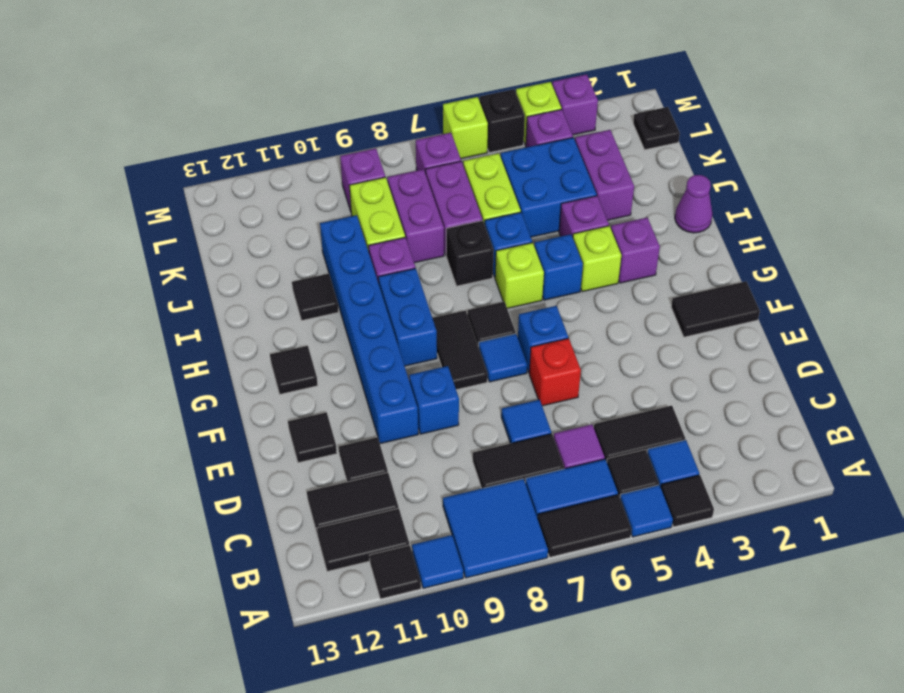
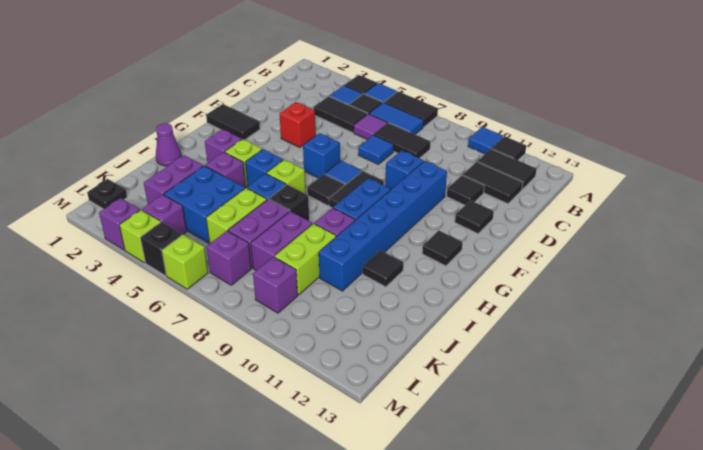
blue 2x2 tile [443,479,548,578] -> none
red 1x1 brick [529,338,581,406] -> red 1x1 brick moved to [279,102,316,148]

